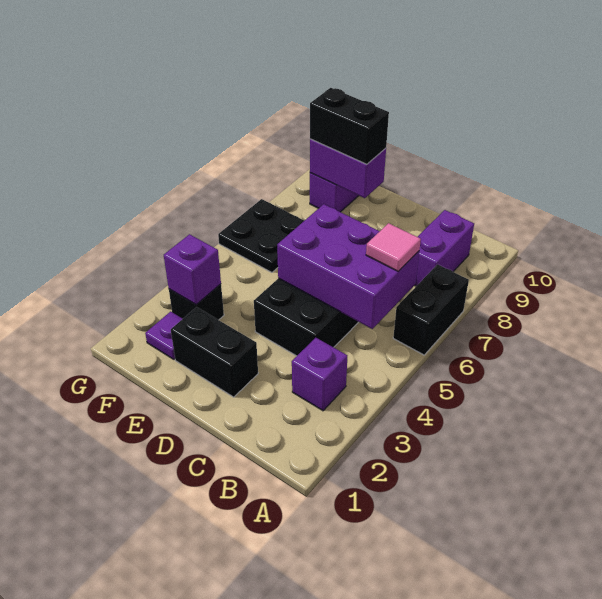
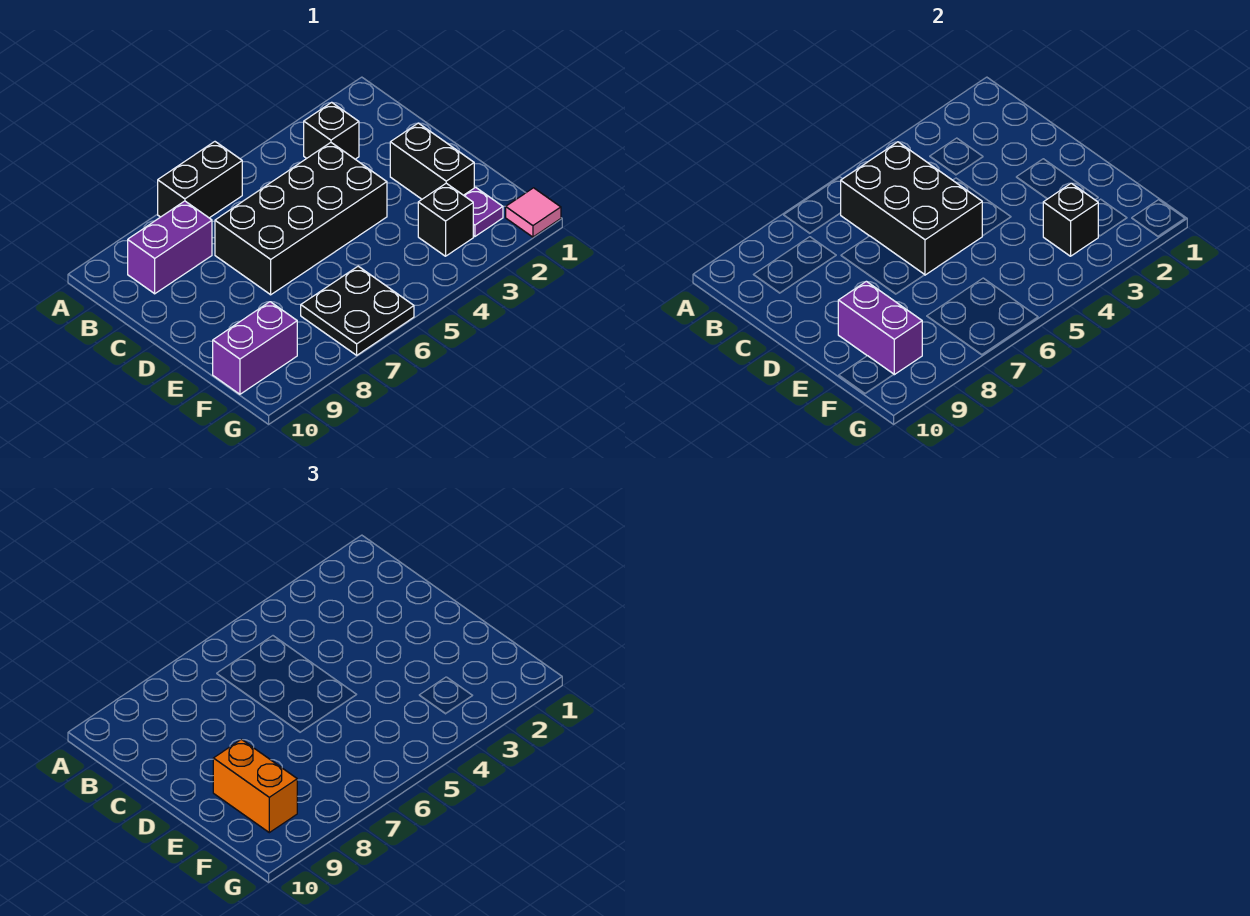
purple 1x1 brick [292,338,347,411] -> black 1x1 brick [304,102,359,159]
purple 2x3 brick [277,204,419,329] -> black 2x3 brick [841,142,982,275]
pink 1x1 tile [366,223,421,271] -> pink 1x1 tile moved to [506,188,561,237]
black 1x2 brick [310,88,389,164] -> orange 1x2 brick [213,739,297,833]
purple 1x1 brick [164,234,221,305] -> black 1x1 brick [1043,183,1098,256]

